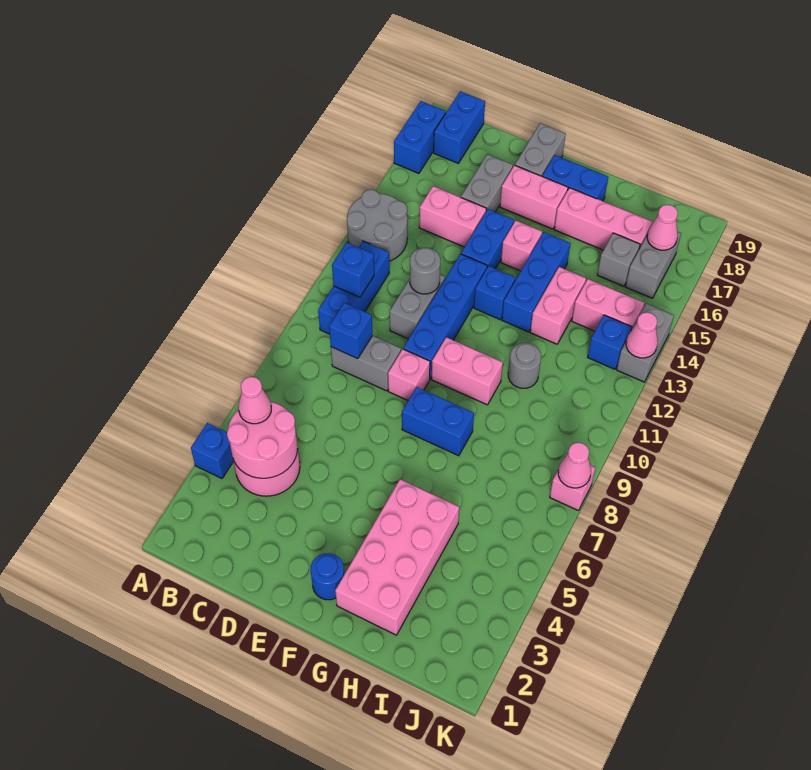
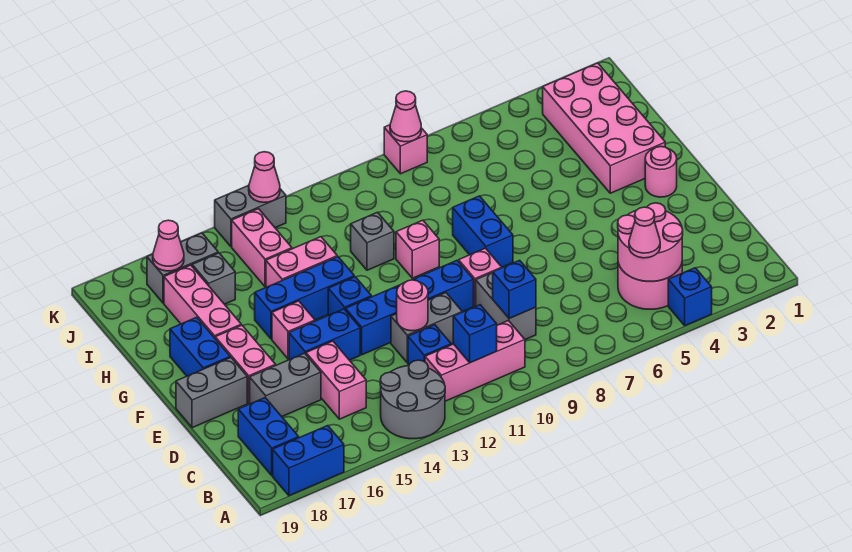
blue 1x3 brick [318,241,389,334] -> pink 1x3 brick [425,321,525,401]
blue 1x2 brick [434,91,485,163] -> blue 1x2 brick turned to [238,398,299,476]
grey 1x1 round brick [410,248,440,294] -> pink 1x1 round brick [397,280,428,331]
blue 1x1 round brick [311,553,344,600] -> pink 1x1 round brick [645,147,677,197]
pink 1x2 brick [432,337,503,405] -> pink 1x1 brick [396,220,439,278]
pink 2x4 brick [335,479,459,635] -> pink 2x4 brick turned to [543,63,665,193]
grey 1x1 round brick [508,343,541,388] -> grey 1x1 brick [351,212,394,270]
blue 1x1 brick [588,315,632,369] -> blue 1x1 brick moved to [408,325,451,365]

